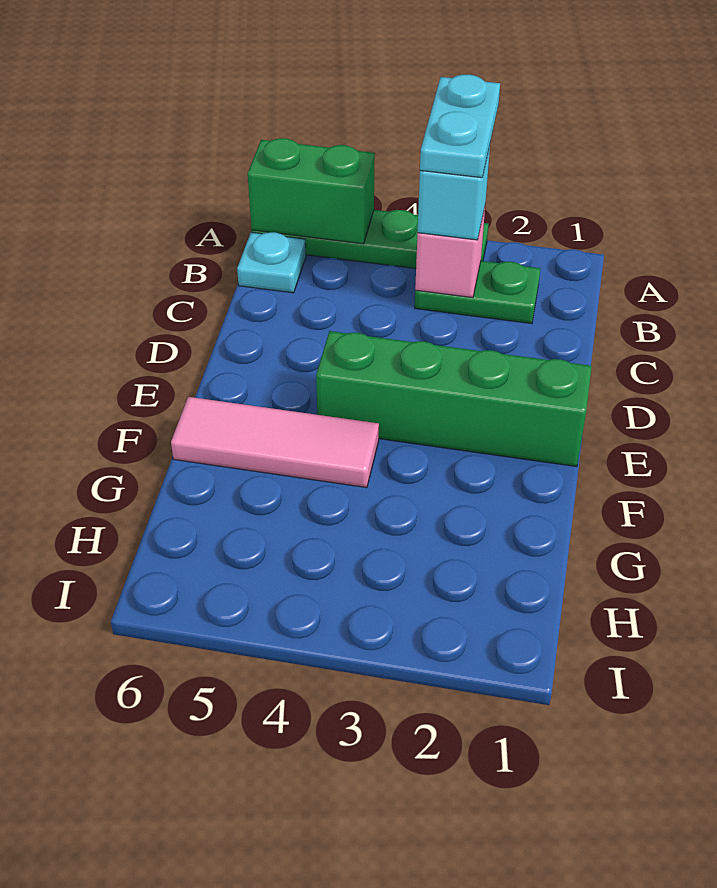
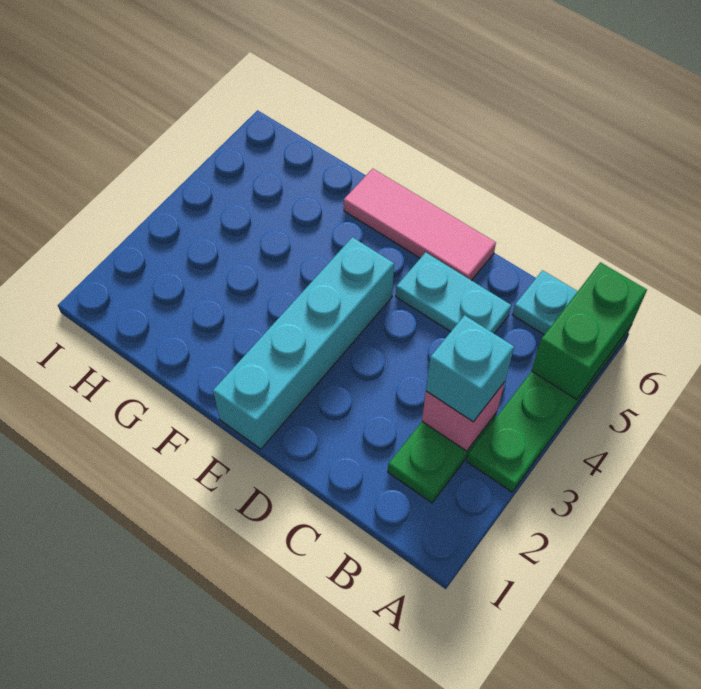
cyan 1x2 plate [420,75,500,178] -> cyan 1x2 plate moved to [396,252,511,334]
green 1x4 brick [316,331,592,467] -> cyan 1x4 brick [213,237,394,449]
pink 1x3 tile [171,397,379,488] -> pink 1x3 tile turned to [344,169,496,281]

